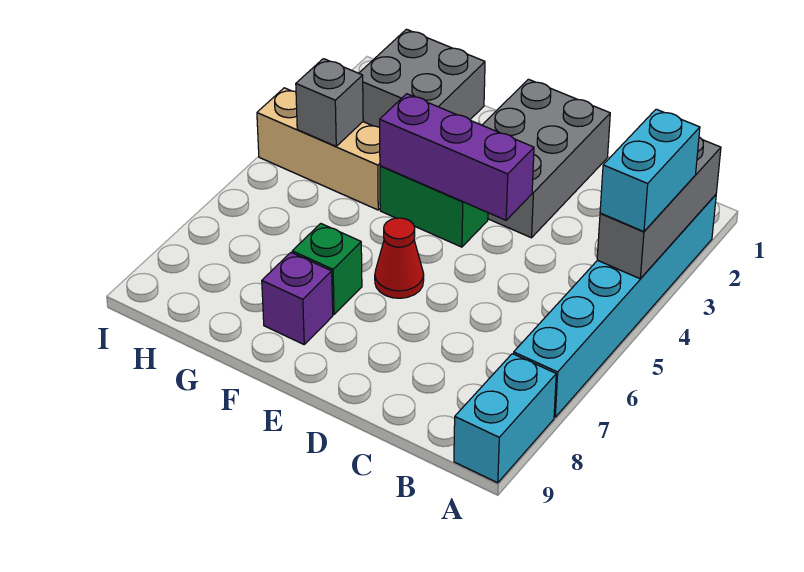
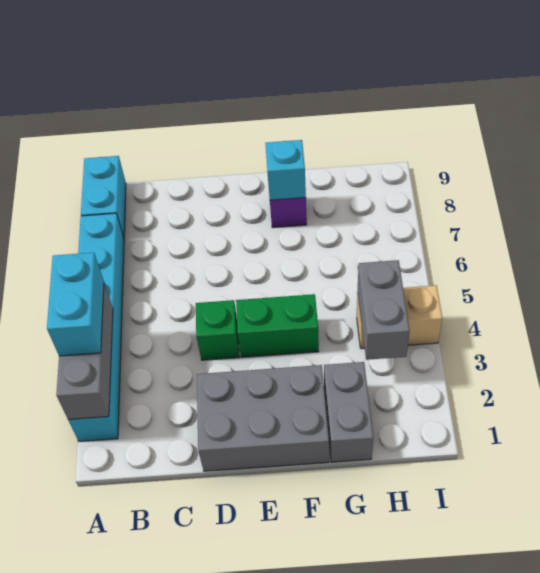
grey 2x3 brick [482,79,610,238] -> grey 2x3 brick turned to [197,365,329,471]
purple 1x3 brick [380,94,534,220] -> none
red 1x1 cone [375,218,424,298] -> none
green 1x1 brick [292,224,362,315] -> green 1x1 brick moved to [196,300,239,360]
none -> cyan 1x1 brick [265,140,306,200]
grey 2x2 brick [359,29,485,128] -> grey 1x2 brick [324,362,373,462]
tan 1x3 brick [257,88,380,210] -> tan 1x2 brick [357,285,442,349]
grey 1x1 brick [296,59,363,146] -> grey 1x2 brick [358,260,410,360]

